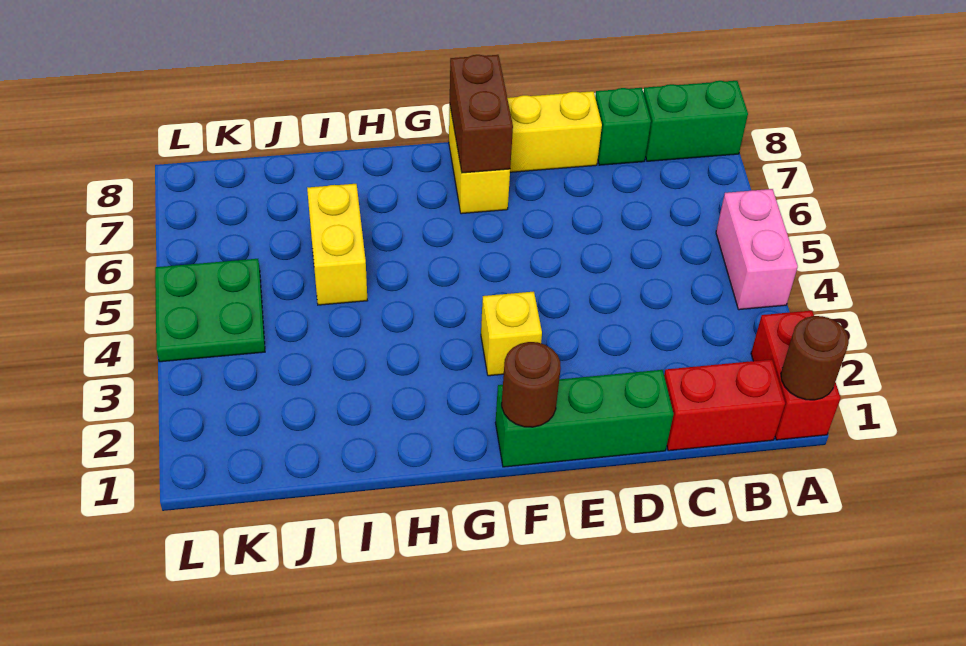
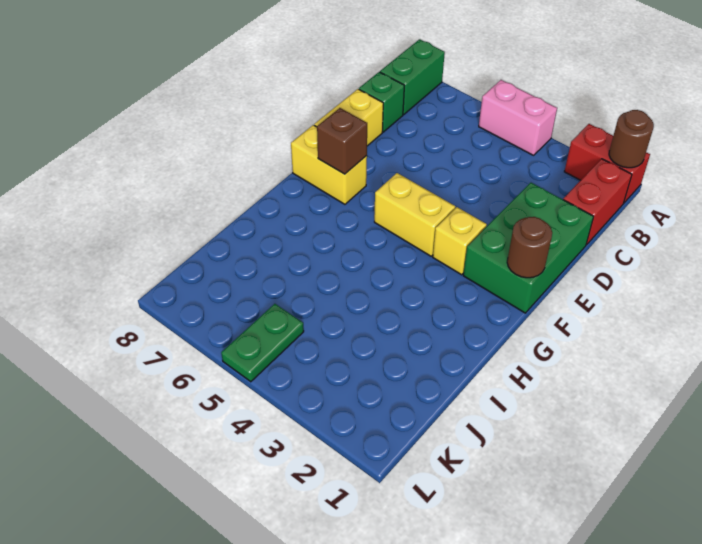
green 1x3 brick [495,370,674,467] -> green 2x3 brick [463,183,594,313]
brown 1x2 brick [450,55,513,173] -> brown 1x1 brick [317,108,367,174]
yellow 1x2 brick [307,184,367,305] -> yellow 1x2 brick moved to [374,173,455,256]
green 2x2 plate [155,259,265,362] -> green 1x2 plate [221,304,304,382]

